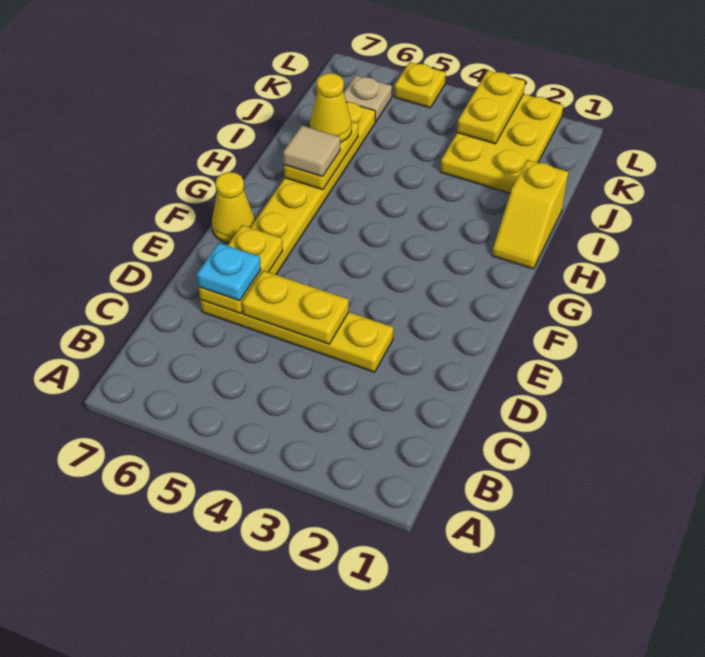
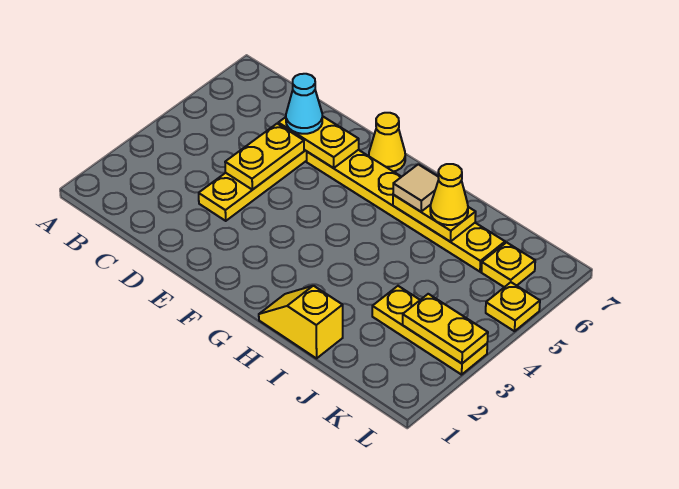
cyan 1x1 plate [197,243,261,301] -> cyan 1x1 cone [286,74,322,134]
yellow 2x3 plate [440,94,563,193] -> yellow 1x3 plate [372,286,487,375]
tan 1x1 plate [344,75,392,122] -> yellow 1x1 plate [482,242,535,287]

